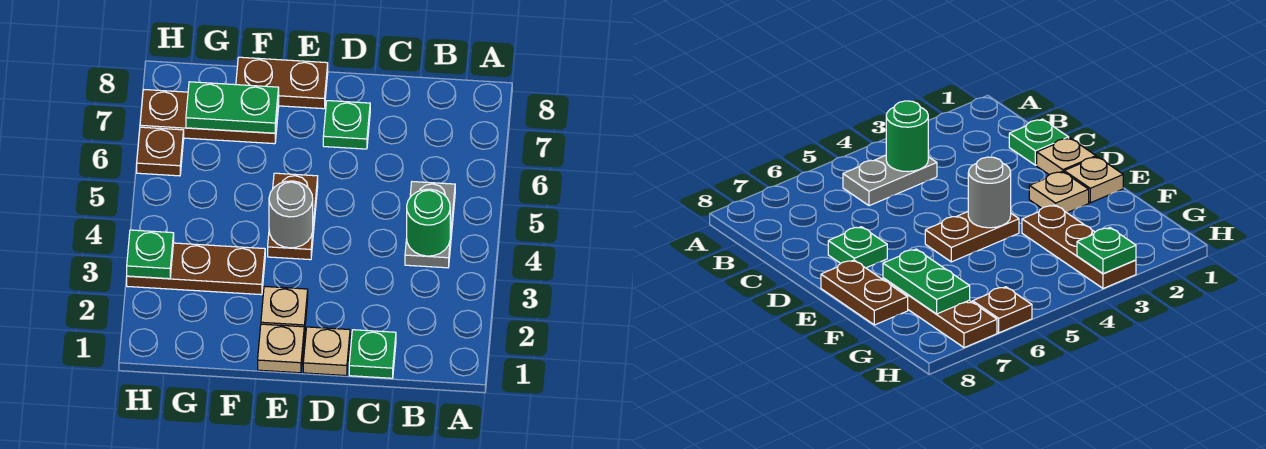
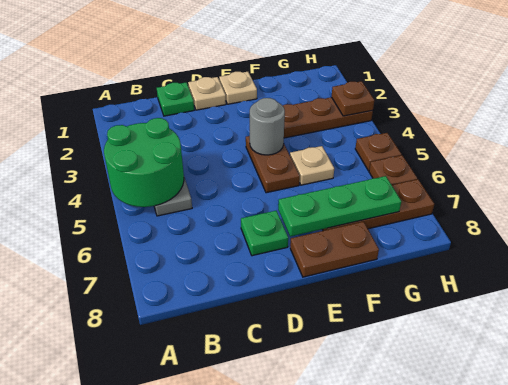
green 1x1 round brick [407,189,450,256] -> green 2x2 round brick [104,118,184,207]
tan 1x1 plate [261,286,308,335] -> tan 1x1 plate moved to [290,146,334,185]
green 1x2 plate [186,82,279,133] -> green 1x3 plate [278,176,401,236]
green 1x1 plate [127,230,174,279] -> brown 1x1 plate [332,81,374,116]
none -> brown 1x1 plate [355,133,402,171]

